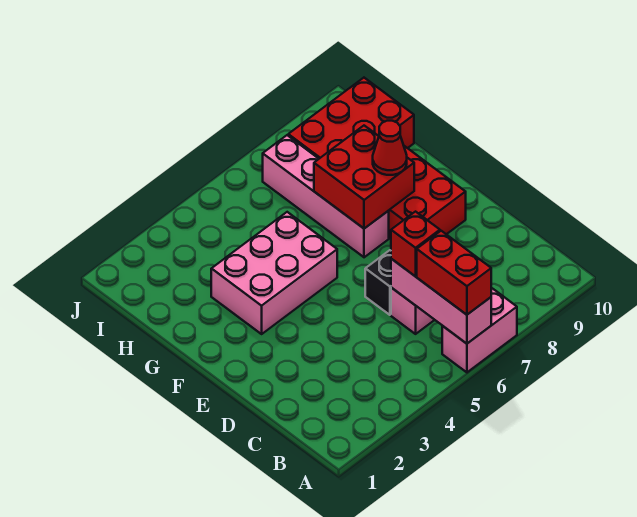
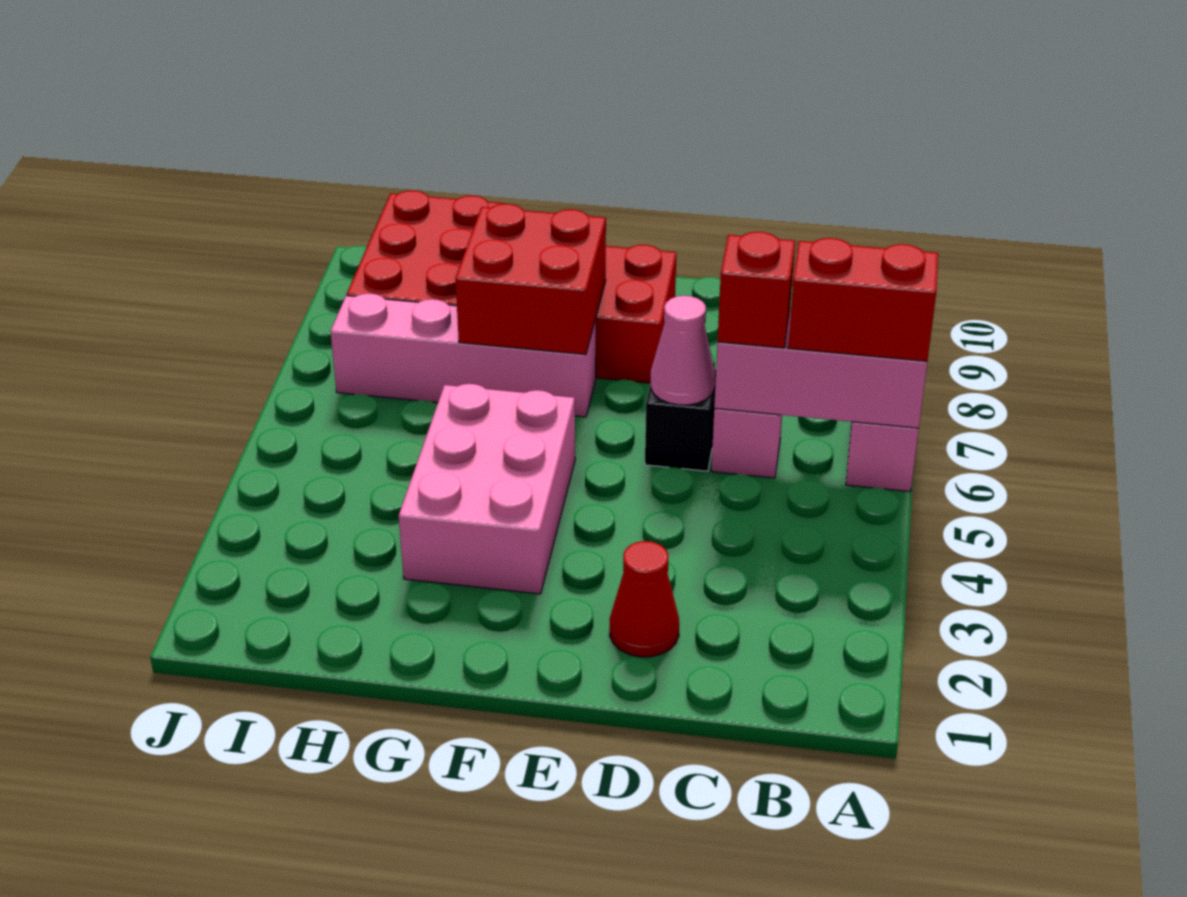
none -> pink 1x1 cone [650,296,715,405]
red 1x1 cone [373,121,407,175] -> red 1x1 cone moved to [610,541,679,657]

